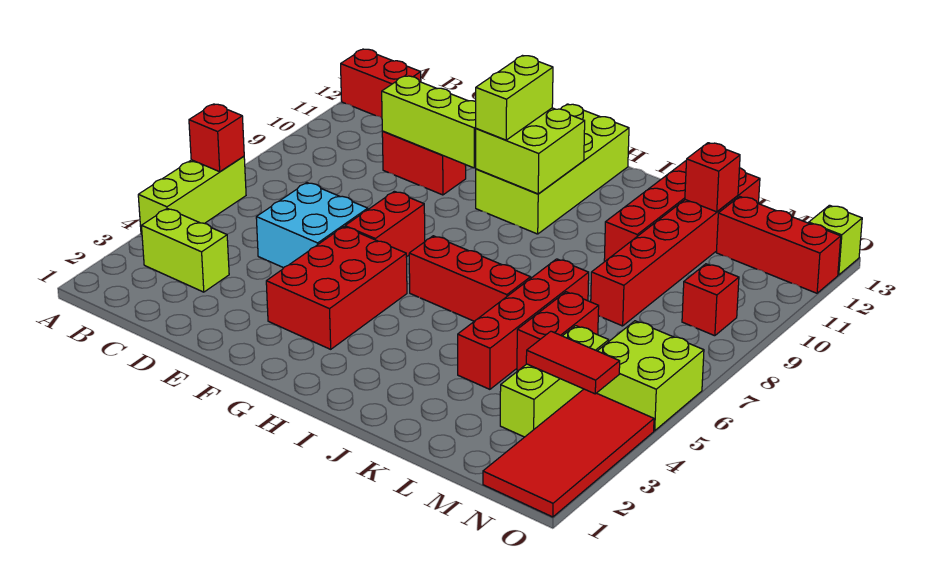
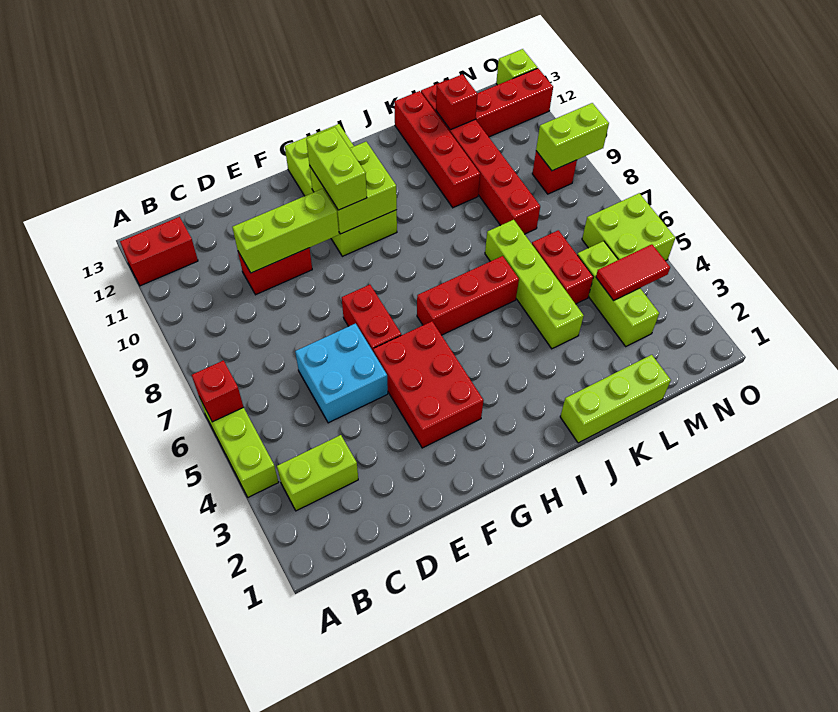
none -> lime 1x3 brick [560,355,671,443]
red 1x4 brick [458,259,589,389] -> lime 1x4 brick [485,220,584,349]
red 2x4 tile [483,389,654,517] -> none
none -> lime 1x2 brick [536,103,609,171]

